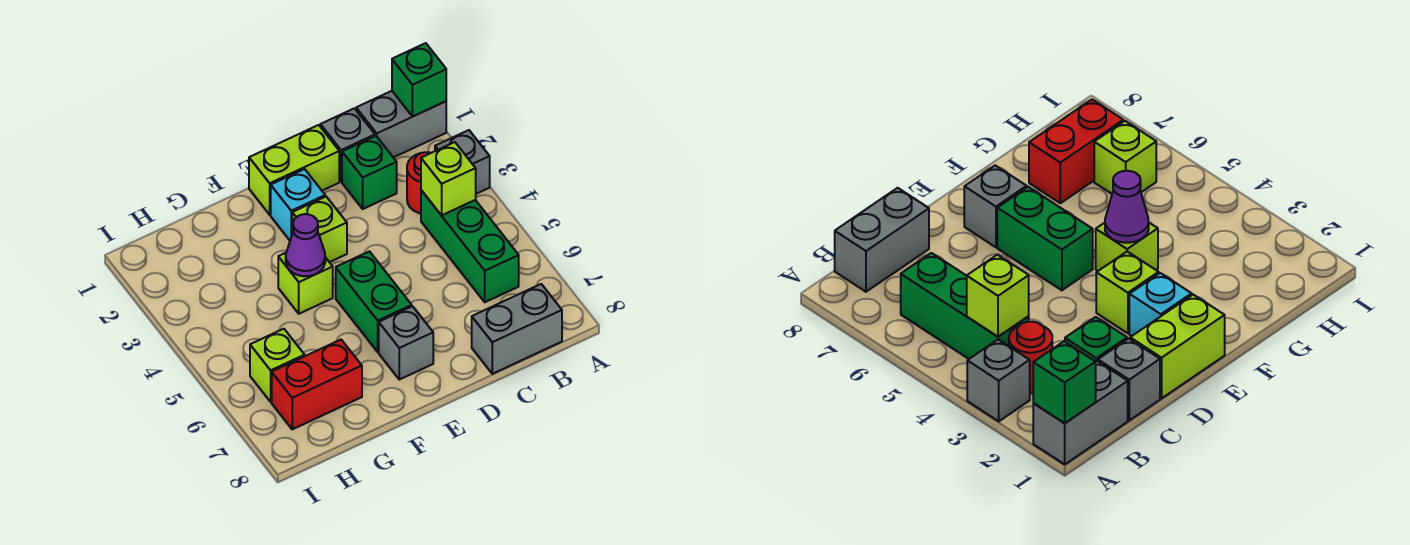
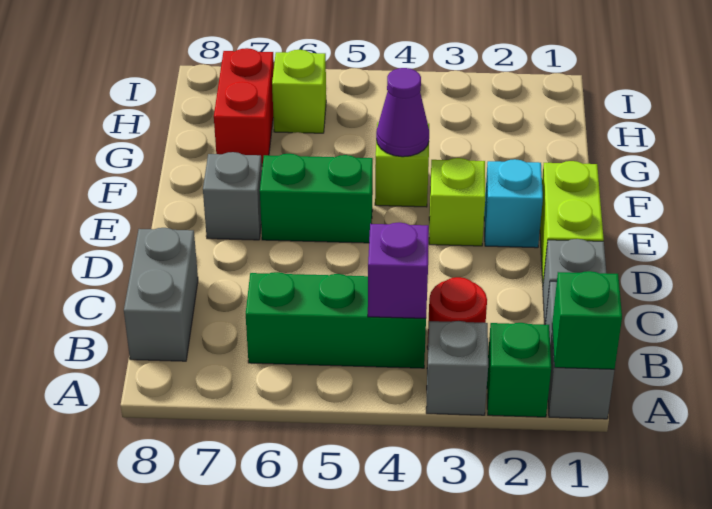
lime 1x1 brick [421,142,476,215] -> purple 1x1 brick [368,222,429,318]
green 1x1 brick [342,136,397,209] -> green 1x1 brick moved to [487,323,551,417]

